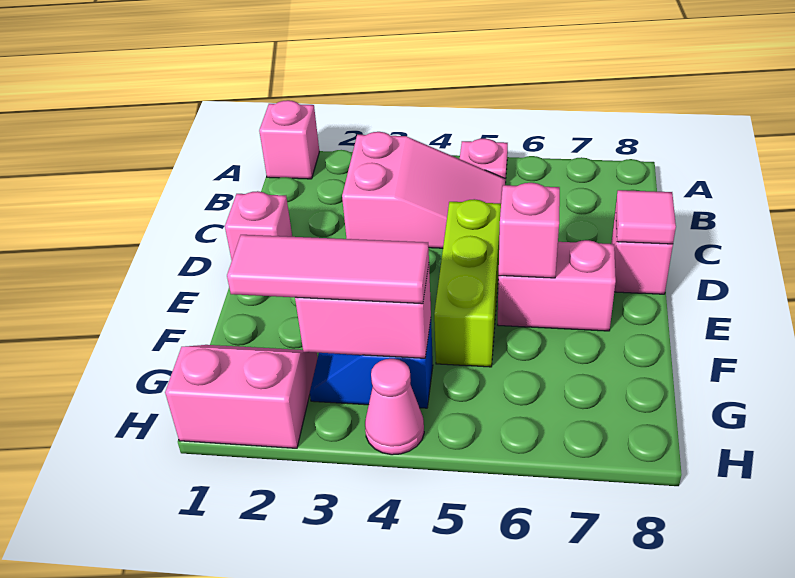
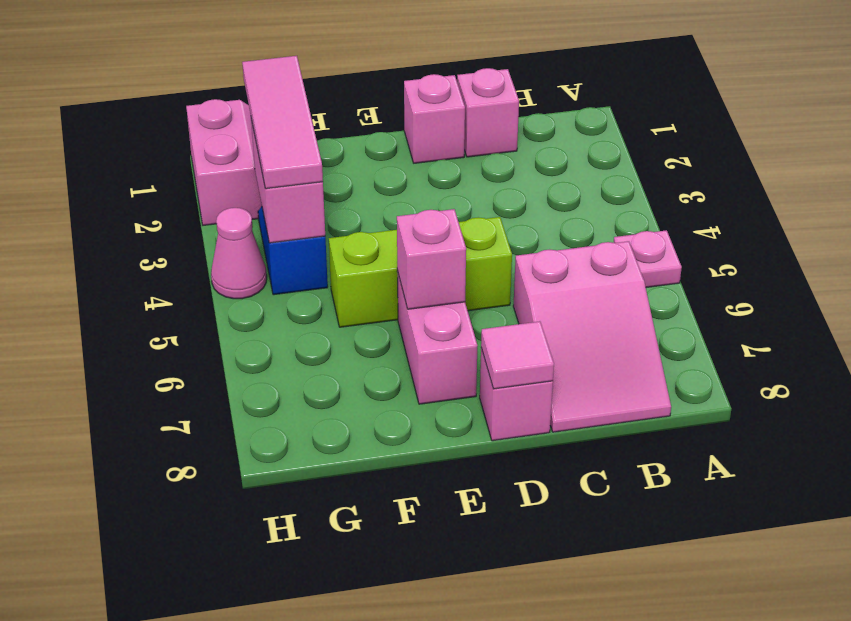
pink 1x1 brick [259,100,319,179] -> pink 1x1 brick moved to [457,68,519,157]
pink 2x3 slope [342,132,505,248] -> pink 2x3 slope moved to [513,241,671,432]

